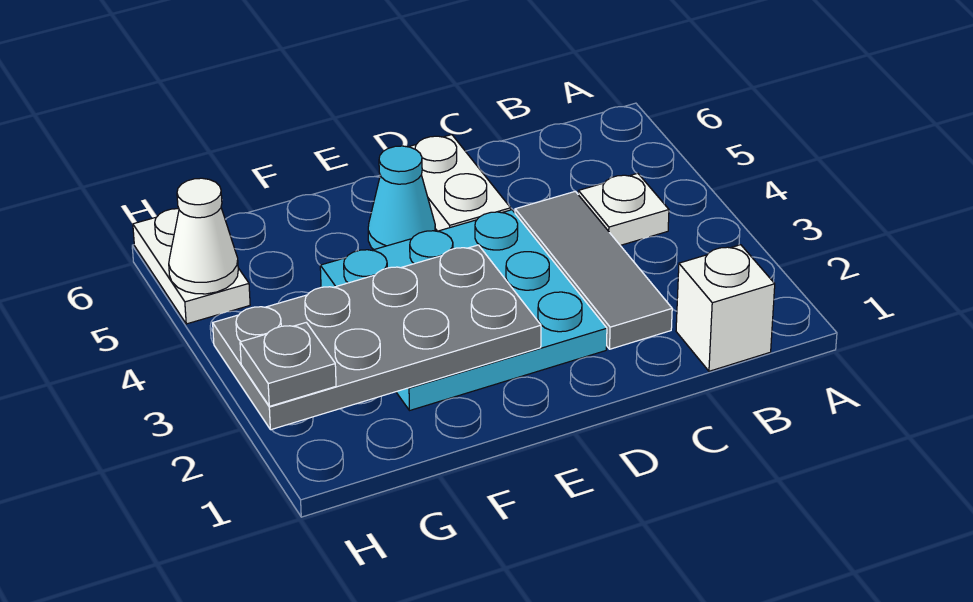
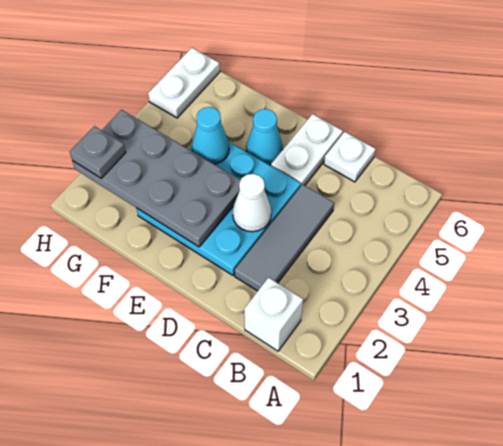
white 1x1 plate [578,173,669,245] -> white 1x1 plate moved to [324,132,376,182]
none -> cyan 1x1 cone [192,107,229,164]
white 1x1 cone [169,178,238,294] -> white 1x1 cone moved to [233,174,271,232]

